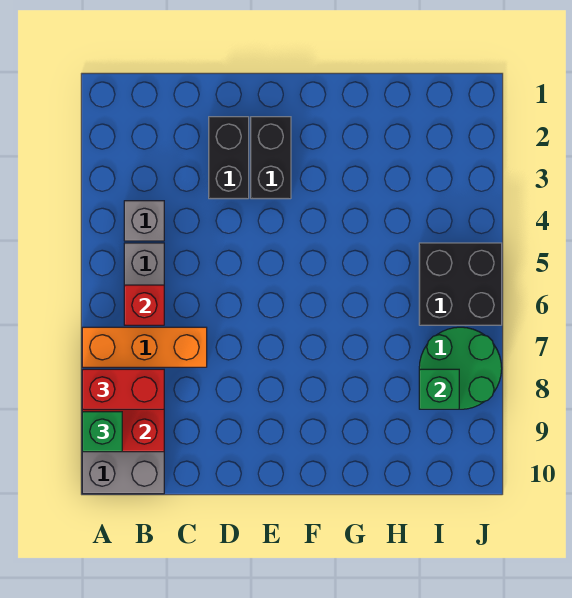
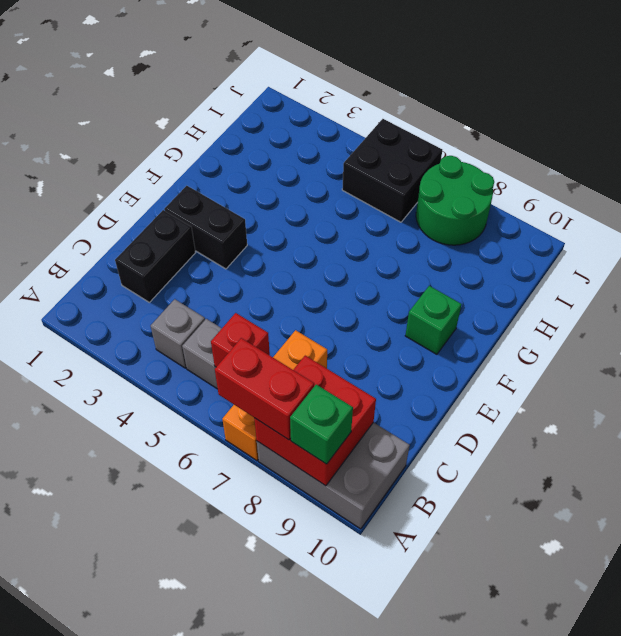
red 1x2 brick [82,369,164,409] -> red 1x2 brick turned to [215,338,314,440]
black 1x2 brick [209,117,249,199] -> black 1x2 brick turned to [115,210,196,302]
green 1x1 brick [419,369,459,409] -> green 1x1 brick moved to [405,286,461,354]

